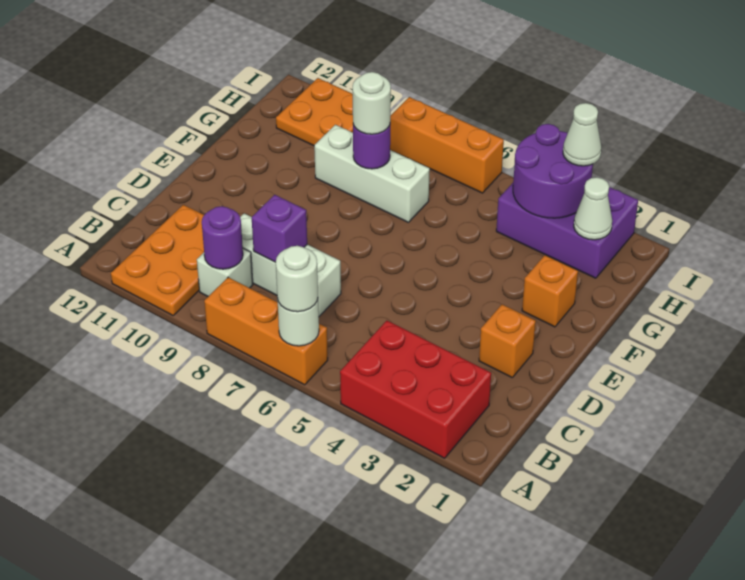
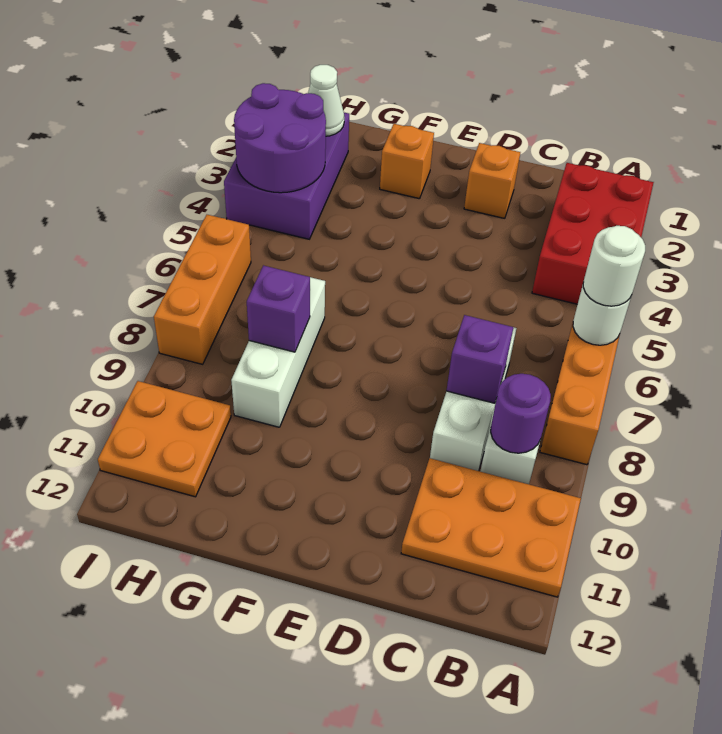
purple 1x1 round brick [353,125,390,169] -> purple 1x1 brick [247,265,310,352]
white 1x1 round brick [353,72,391,134] -> none
white 1x1 cone [563,103,601,166] -> none

